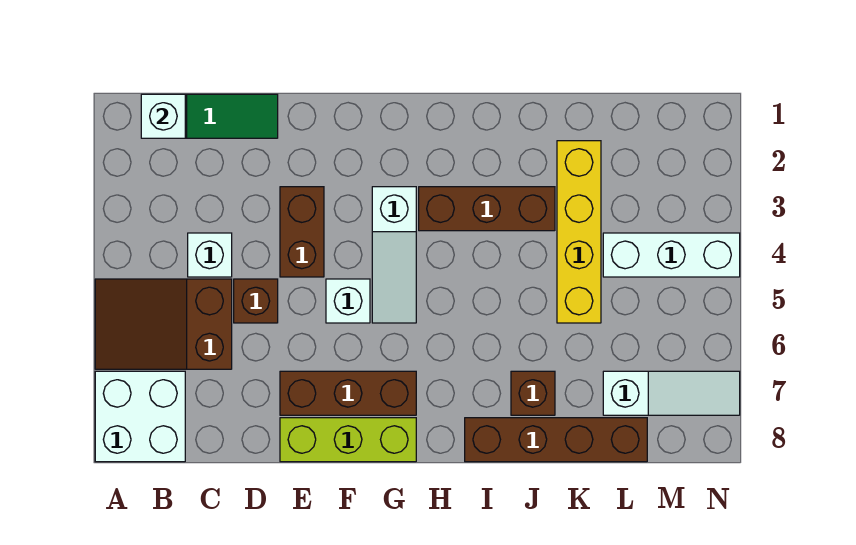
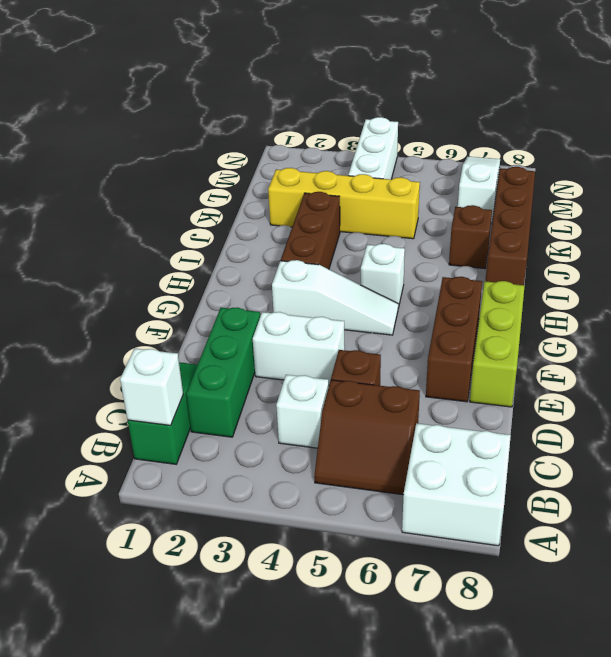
brown 2x3 slope [95,279,232,369] -> brown 2x2 slope [314,380,420,495]
none -> green 1x3 brick [186,307,260,437]
brown 1x2 brick [280,187,324,277] -> white 1x2 brick [253,312,345,384]
white 1x1 brick [326,279,370,323] -> white 1x1 brick moved to [361,244,405,308]

